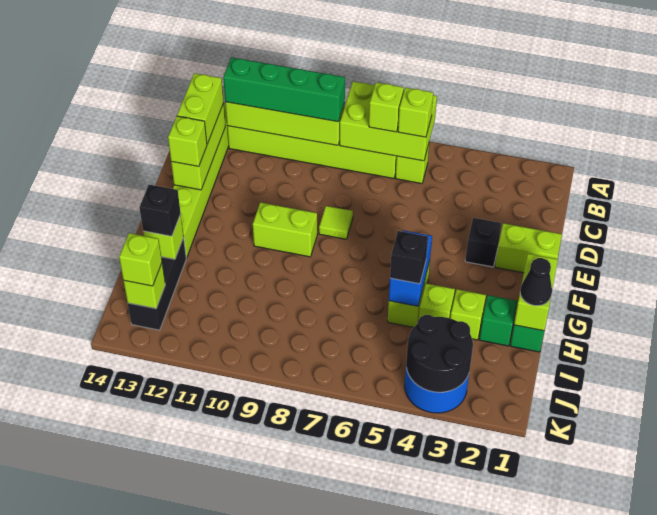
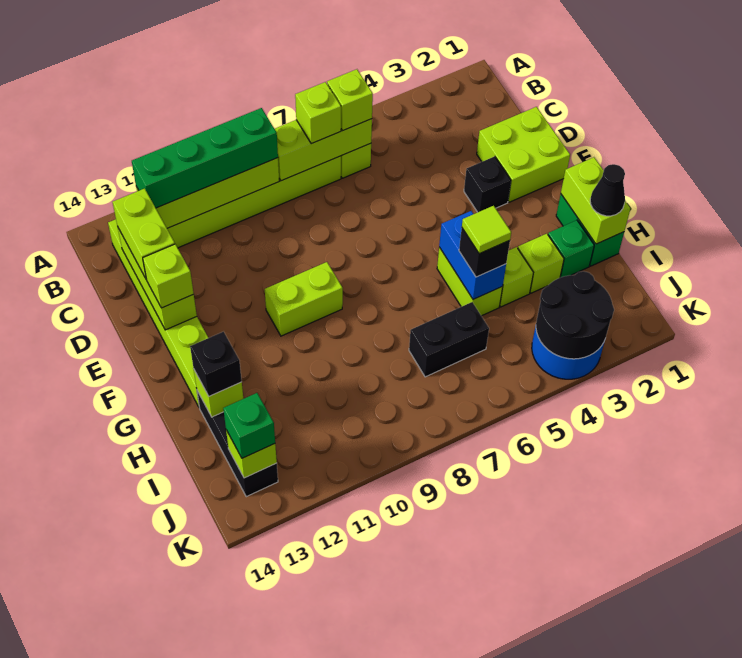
lime 2x3 brick [340,82,437,161] -> lime 1x3 brick [275,119,372,181]
lime 1x2 brick [495,223,562,273] -> lime 2x2 brick [477,107,570,202]
lime 1x1 tile [319,206,353,239] -> lime 1x1 tile moved to [462,206,511,254]
none -> black 1x2 brick [409,302,489,377]
lime 1x1 brick [119,233,162,286] -> green 1x1 brick [223,393,275,458]

